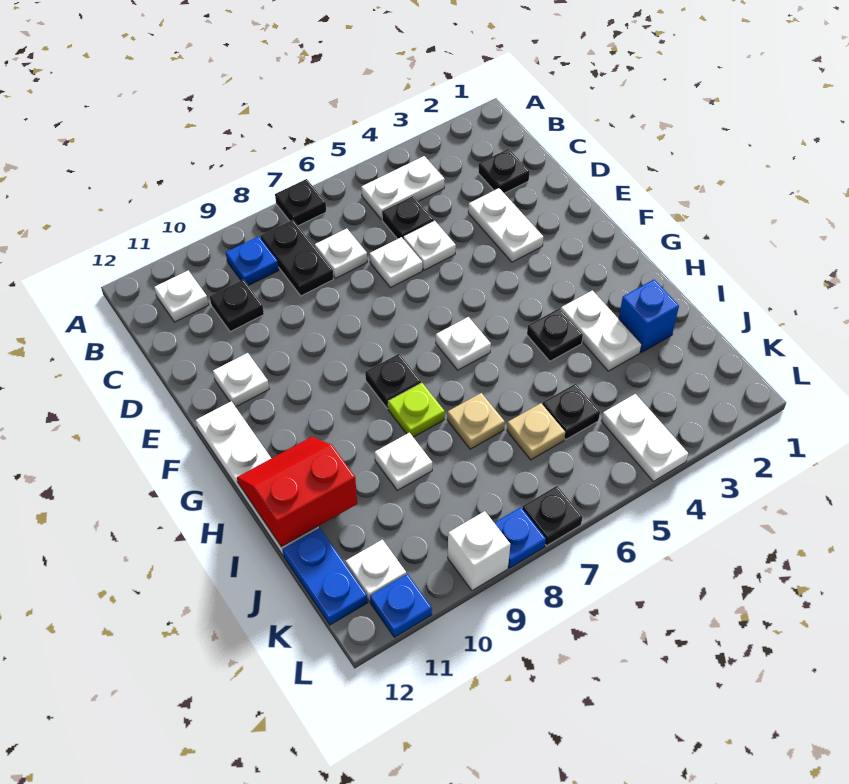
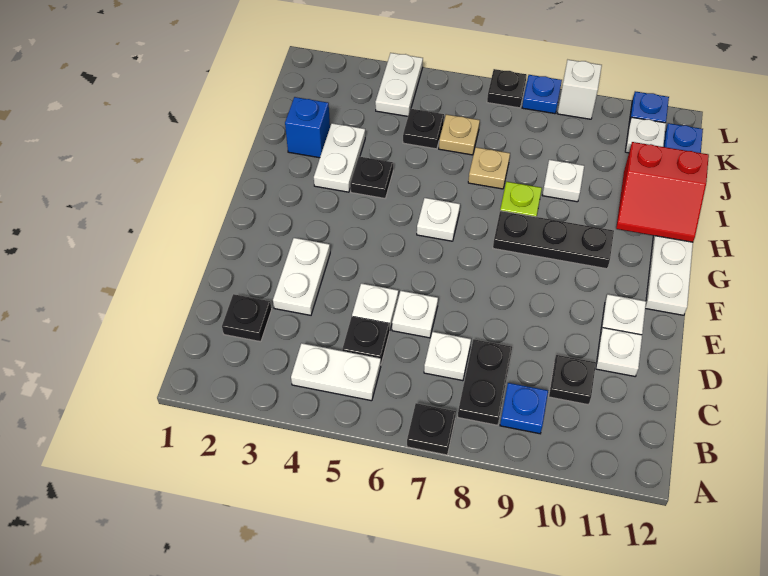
white 1x1 plate [154,270,209,322] -> white 1x1 plate moved to [596,328,642,376]
black 1x1 plate [365,354,421,408] -> black 1x3 plate [493,211,614,269]

